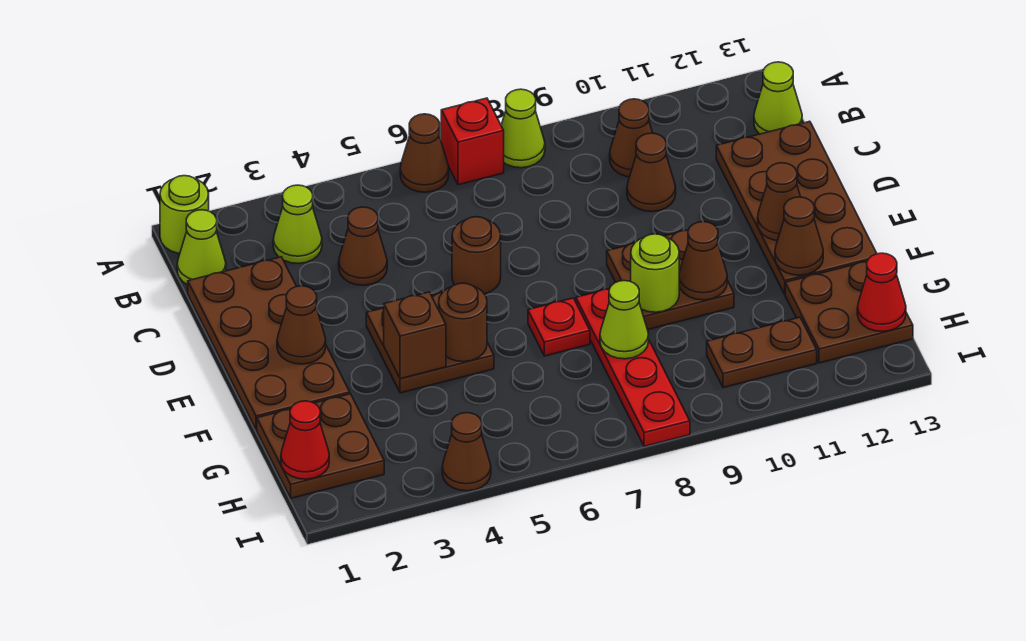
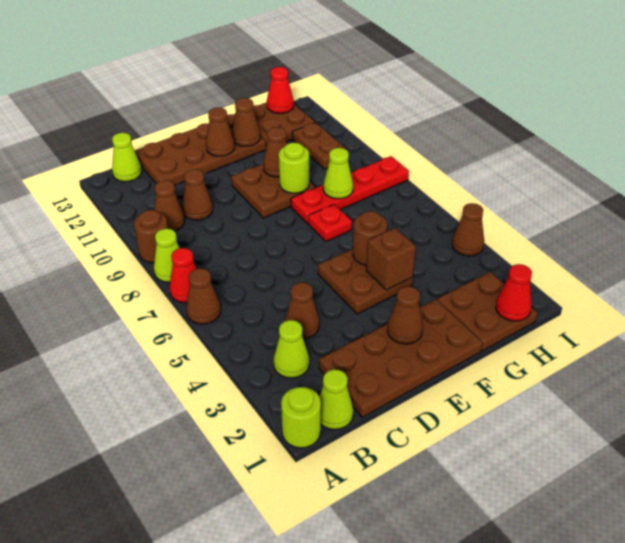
red 1x1 brick [441,98,504,185] -> red 1x1 cone [170,248,197,303]
brown 1x1 round brick [452,217,501,294] -> brown 1x1 round brick moved to [134,210,168,263]

